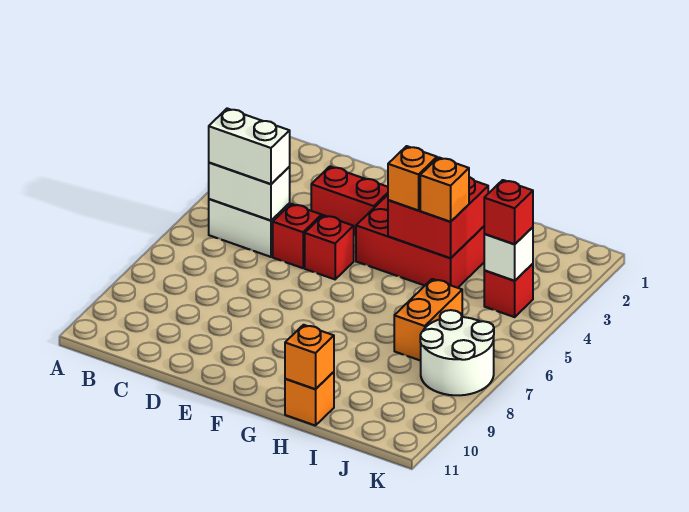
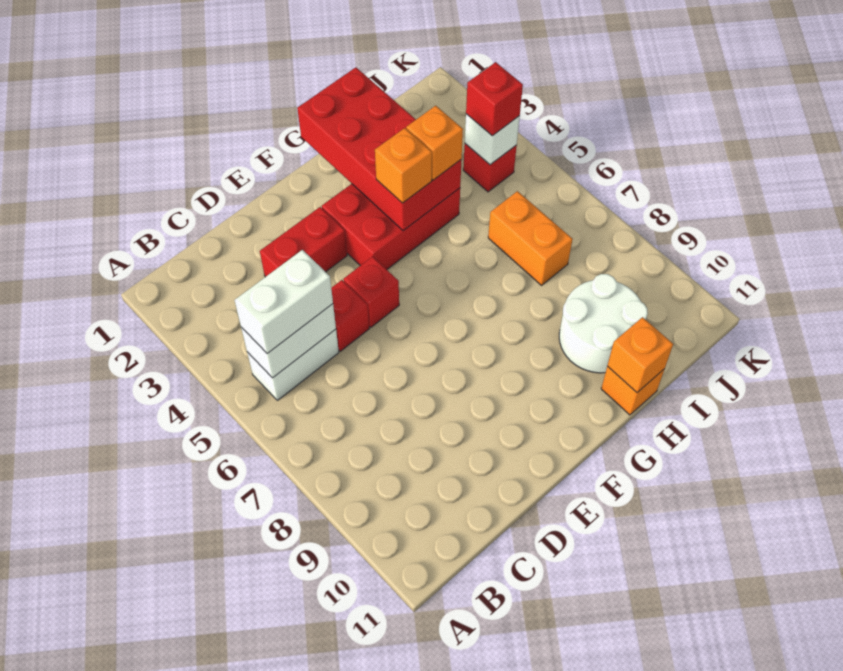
red 2x2 brick [388,177,488,258] -> red 2x4 brick [297,67,461,231]
white 2x2 round brick [420,310,494,395] -> white 2x2 round brick moved to [559,274,648,373]

